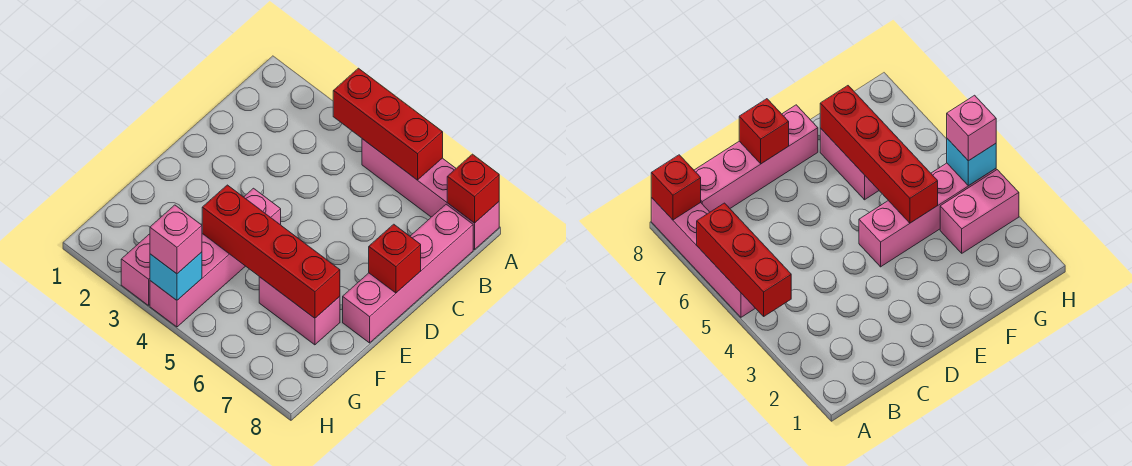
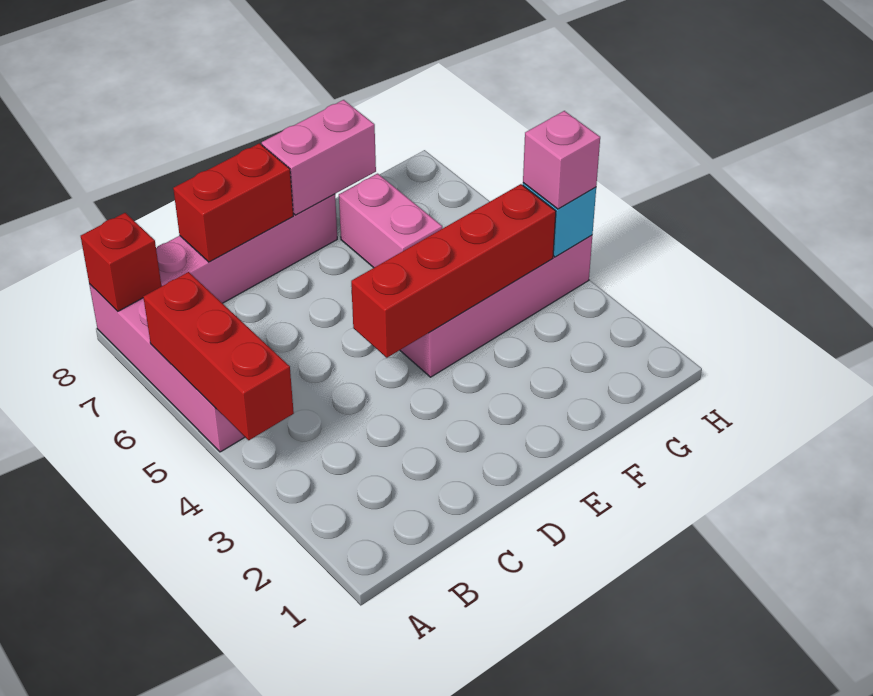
red 1x1 brick [369,224,421,293] -> red 1x2 brick [173,143,293,262]
red 1x4 brick [202,185,340,318] -> red 1x4 brick turned to [351,184,556,358]
pink 1x2 brick [121,234,150,306] -> pink 1x2 brick moved to [262,100,376,215]

